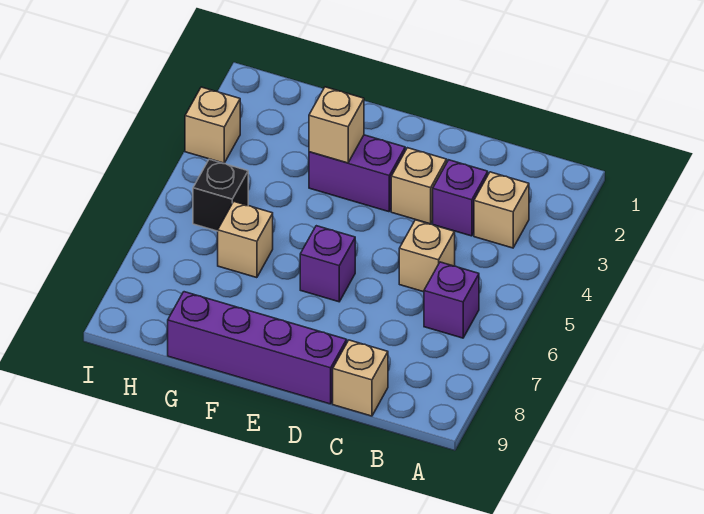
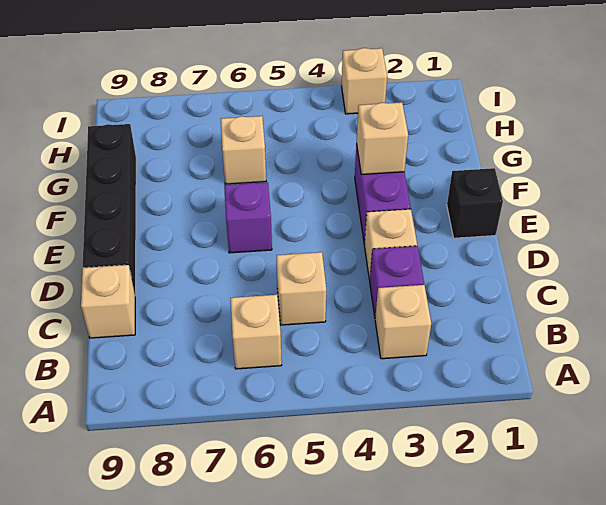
purple 1x1 brick [424,262,479,338] -> tan 1x1 brick [230,295,282,369]
purple 1x4 brick [168,292,347,404] -> black 1x4 brick [83,124,136,296]
black 1x1 brick [193,159,248,231] -> black 1x1 brick moved to [447,168,503,238]

